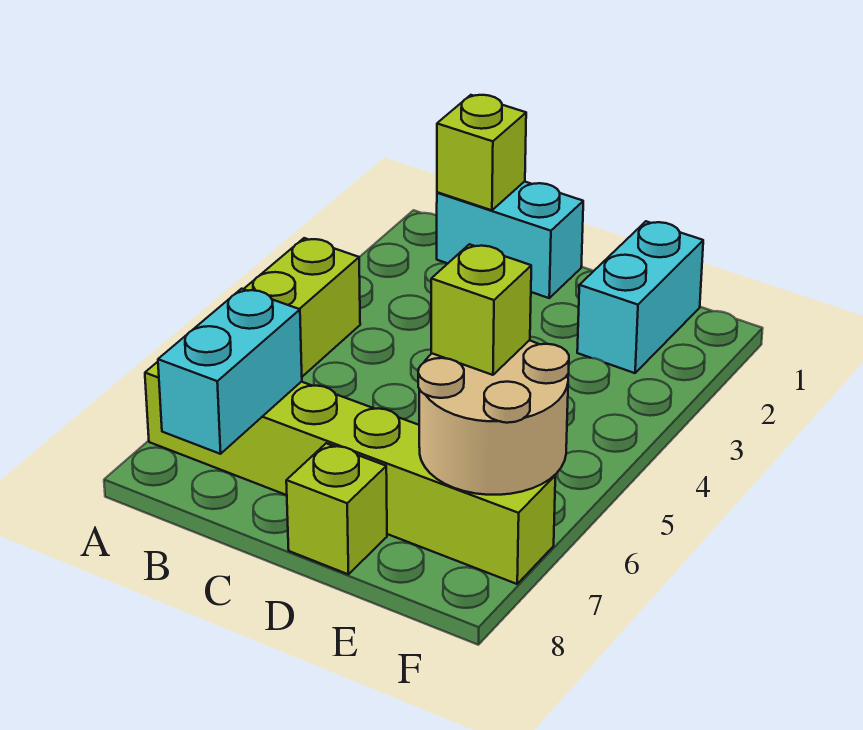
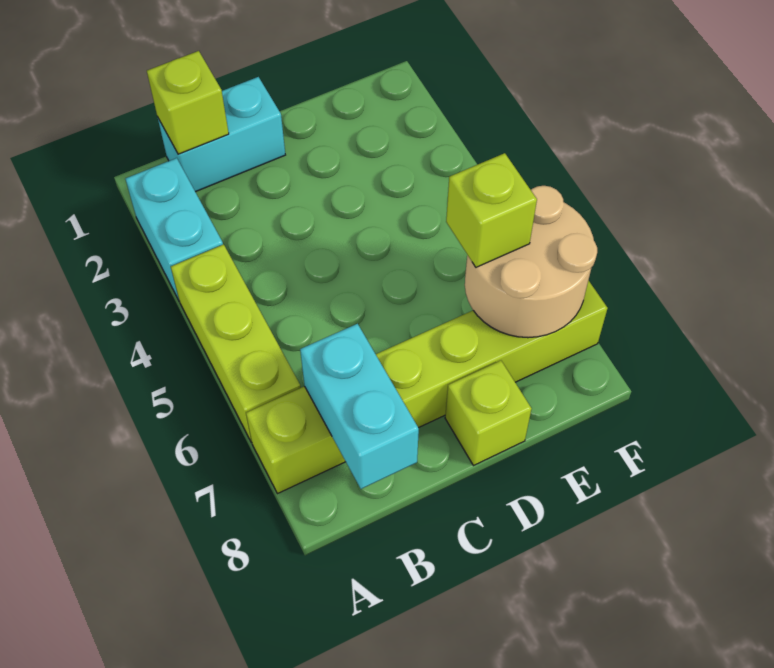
cyan 1x2 brick [577,221,703,373] -> cyan 1x2 brick moved to [125,158,223,300]

